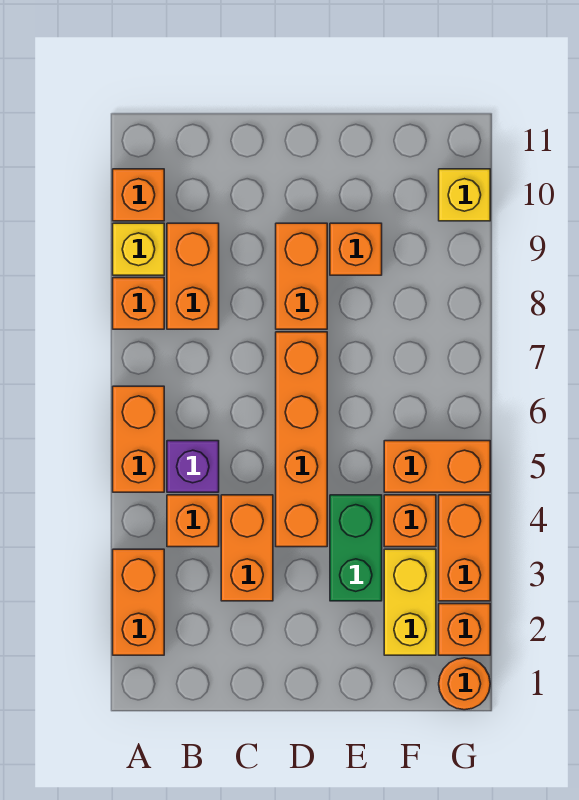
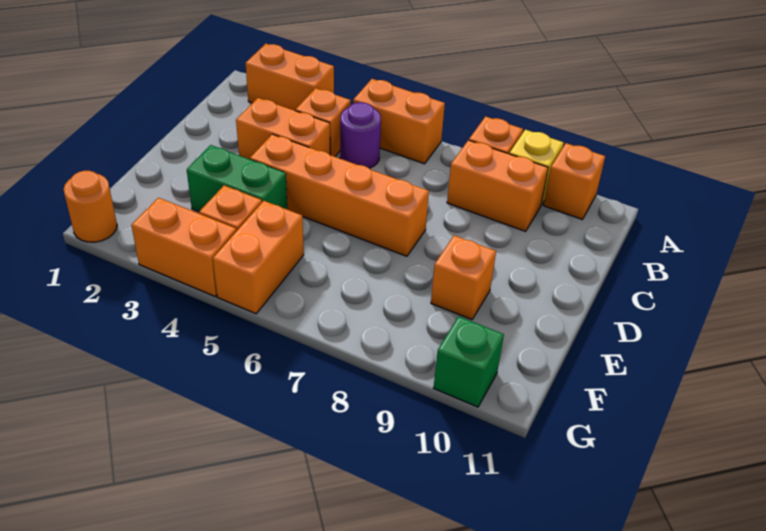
purple 1x1 brick [167,441,219,492] -> purple 1x1 round brick [340,102,381,168]
orange 1x2 brick [276,223,327,329] -> none
yellow 1x2 brick [384,549,436,655] -> none
orange 1x1 brick [439,604,490,655] -> none
yellow 1x1 brick [439,169,490,221] -> green 1x1 brick [434,316,504,407]

